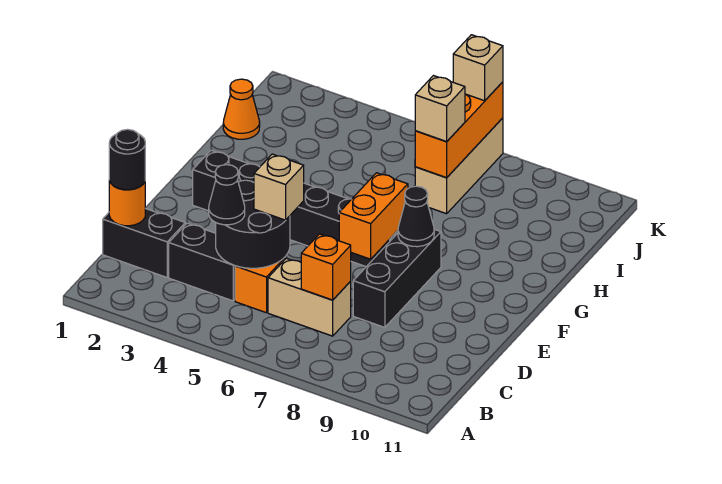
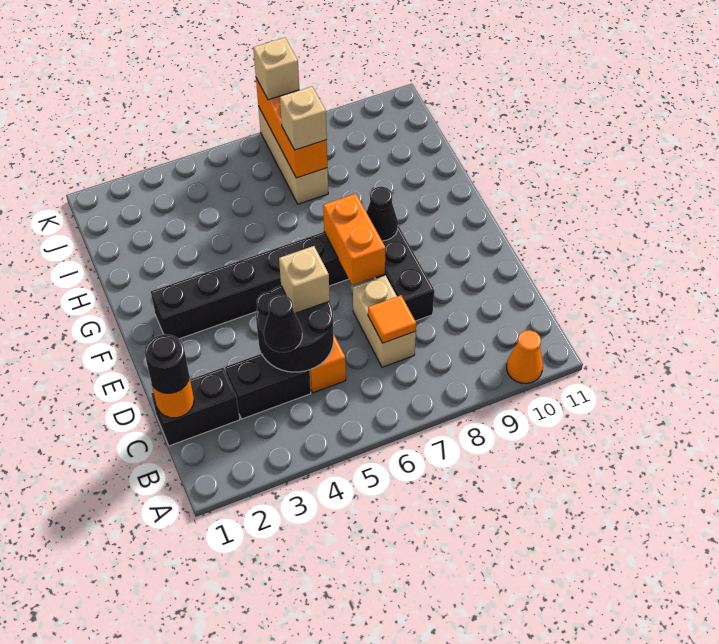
tan 1x2 brick [268,258,351,336] -> tan 1x2 brick turned to [353,275,416,367]
orange 1x1 brick [301,234,351,300] -> orange 1x1 tile [368,295,416,343]
orange 1x1 cone [223,79,260,139] -> orange 1x1 cone moved to [507,330,543,384]

